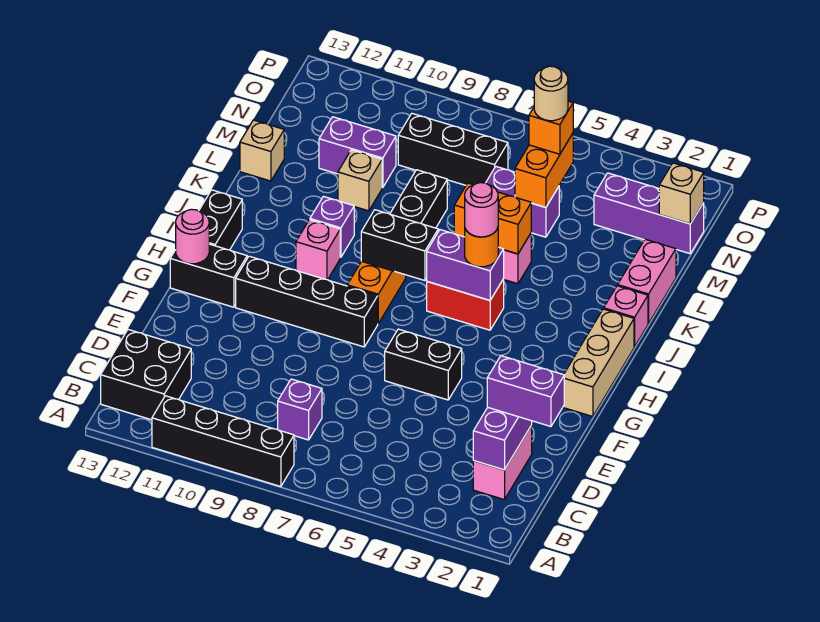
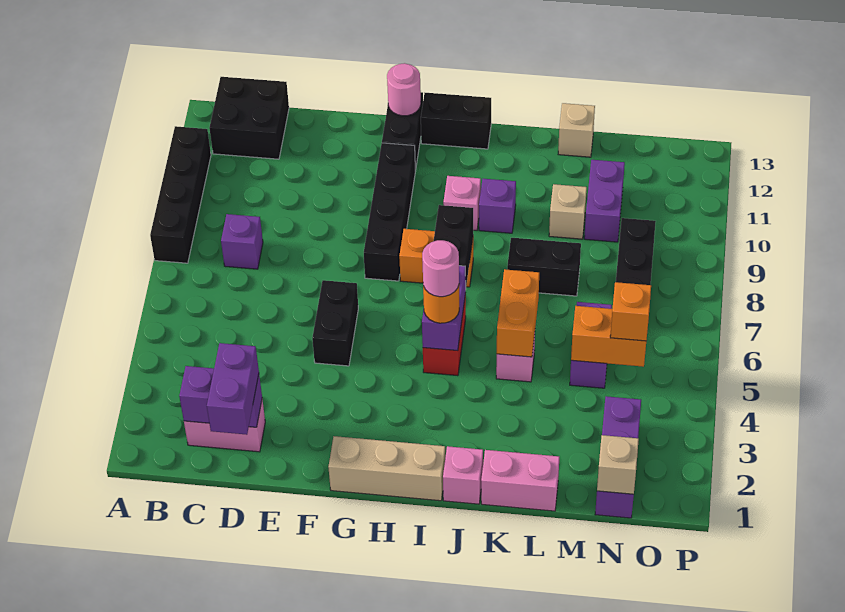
tan 1x1 round brick [534,66,568,121] -> none

